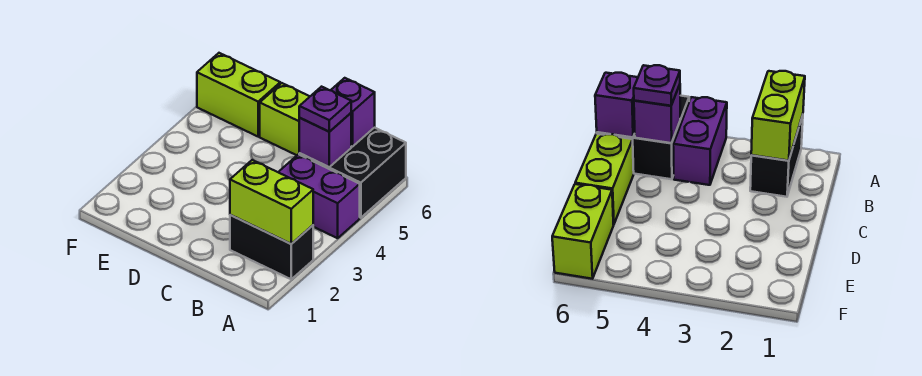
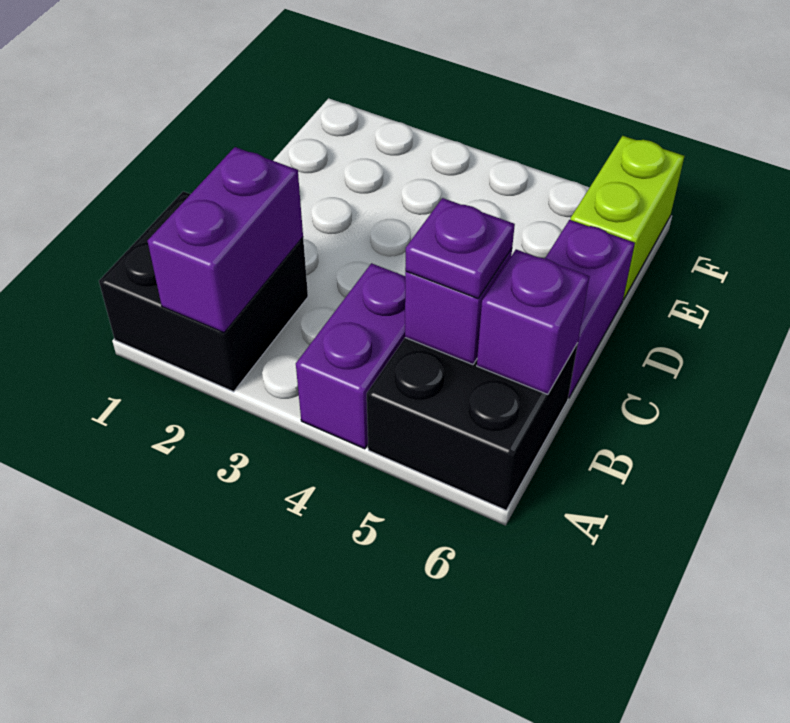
black 1x2 brick [230,215,313,279] -> black 2x2 brick [99,191,308,392]
lime 1x2 brick [230,160,313,244] -> purple 1x2 brick [148,147,303,333]
lime 1x2 brick [260,83,310,155] -> purple 1x2 brick [545,220,635,398]

